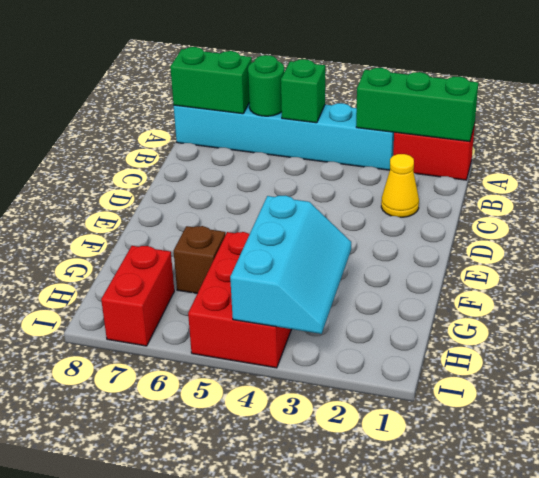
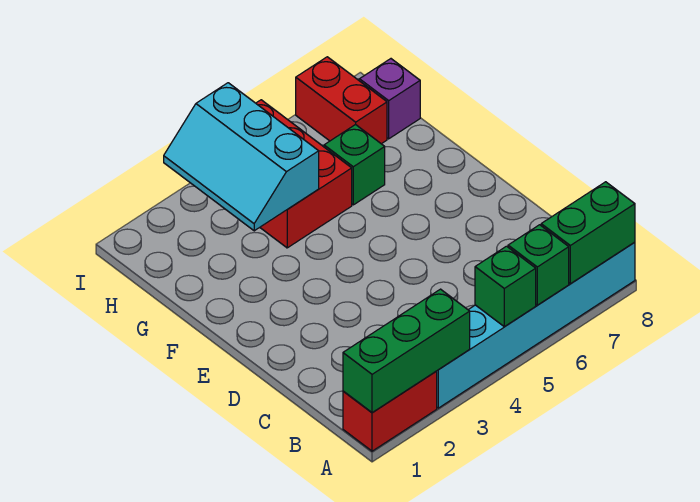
green 1x1 round brick [248,55,284,116] -> green 1x1 brick [508,225,569,305]
yellow 1x1 cone [381,154,419,217] -> none
brown 1x1 brick [173,226,225,293] -> green 1x1 brick [324,124,385,205]
none -> purple 1x1 brick [360,59,420,139]

